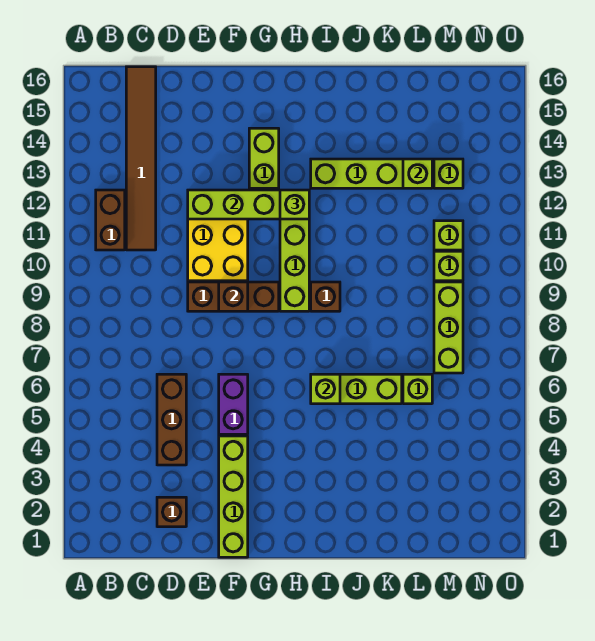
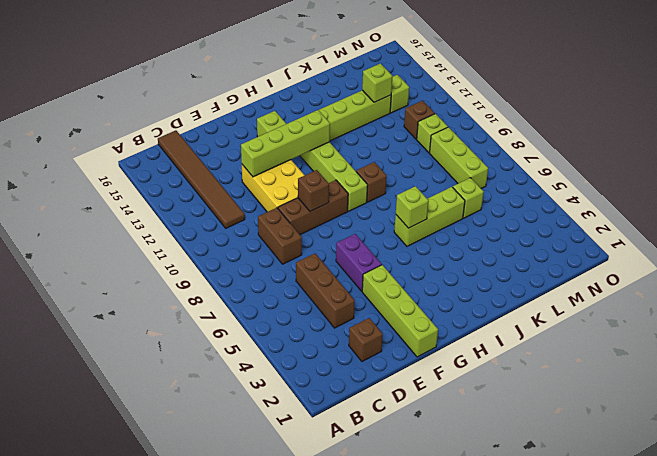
brown 1x2 brick [96,190,125,250] -> brown 1x2 brick moved to [258,208,302,264]
lime 1x1 brick [280,190,309,219] -> none
lime 1x1 brick [434,221,463,250] -> brown 1x1 brick [404,100,435,139]

